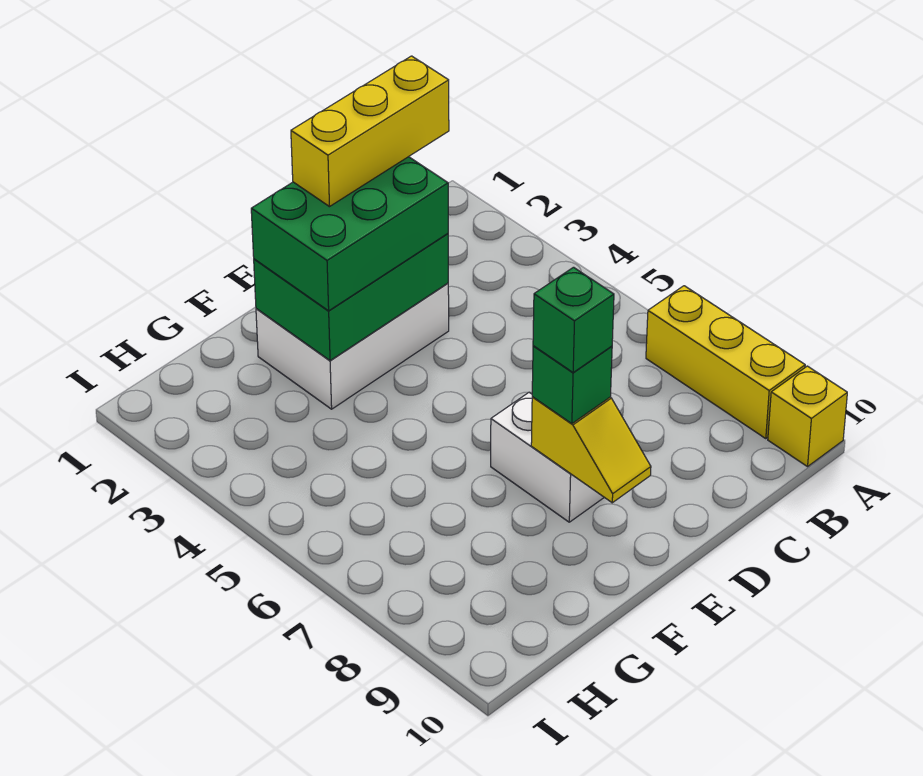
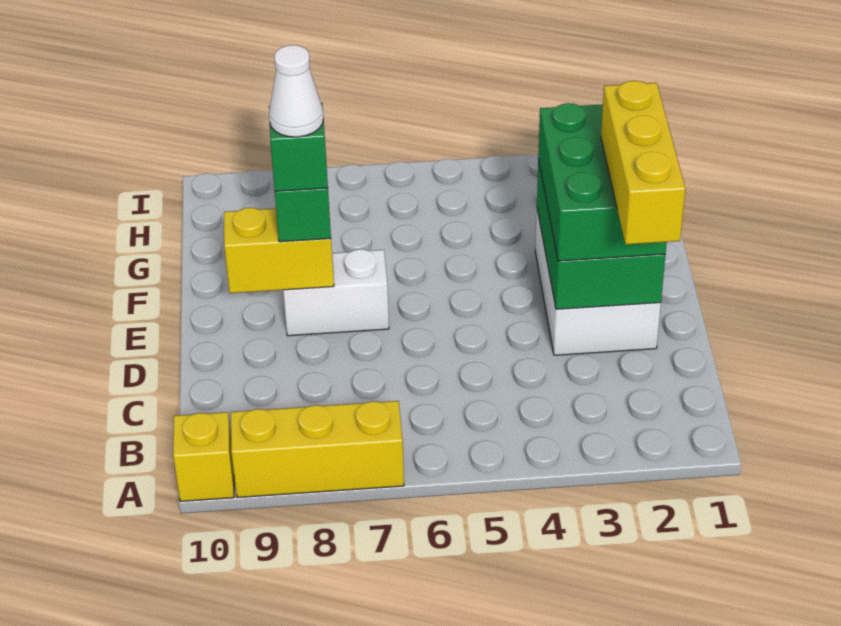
yellow 1x2 slope [531,397,651,503] -> yellow 1x2 brick [224,208,334,293]
none -> white 1x1 cone [269,45,324,137]

